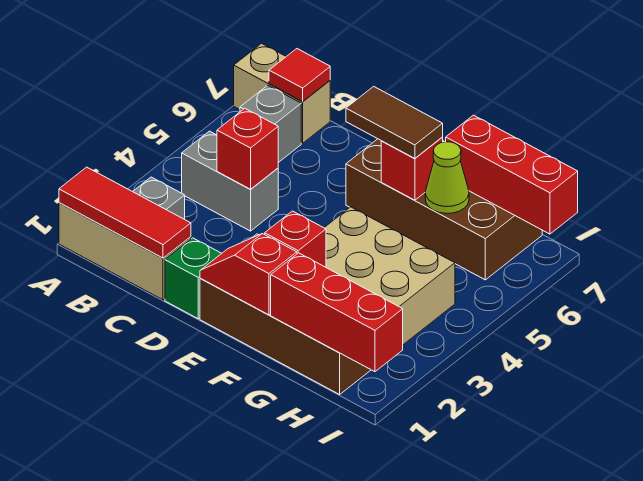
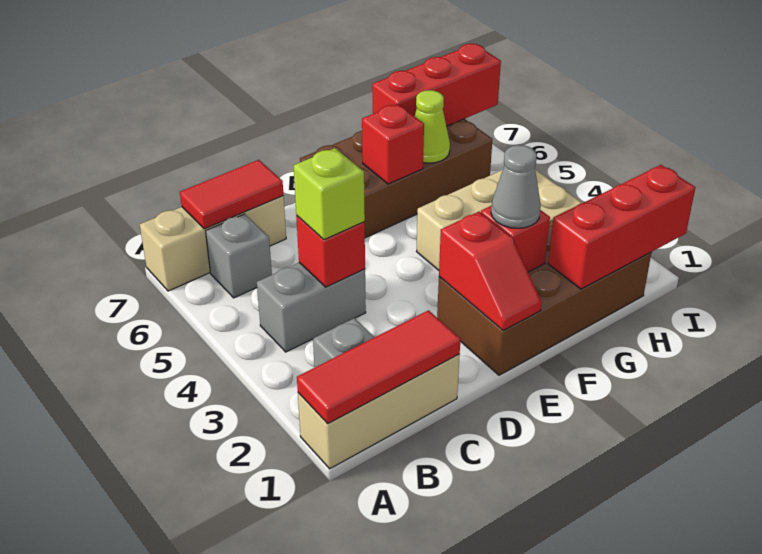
tan 1x2 brick [234,43,330,143] -> tan 1x3 brick [140,196,286,291]
red 1x1 tile [269,49,330,102] -> red 1x2 tile [180,160,283,229]
none -> lime 1x1 brick [294,148,365,240]
green 1x1 brick [165,238,222,319] -> none
red 1x2 slope [200,234,297,315] -> red 1x2 slope turned to [439,212,542,330]
brown 1x2 tile [346,86,443,158] -> none
none -> grey 1x1 cone [491,145,541,228]

